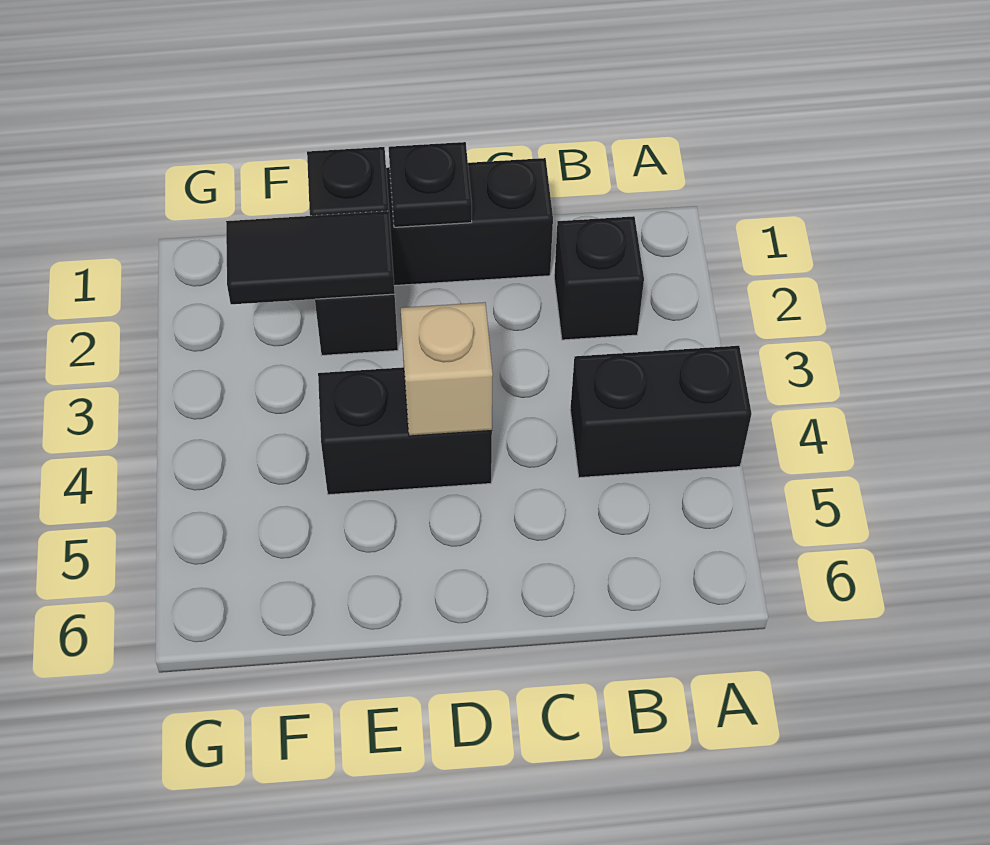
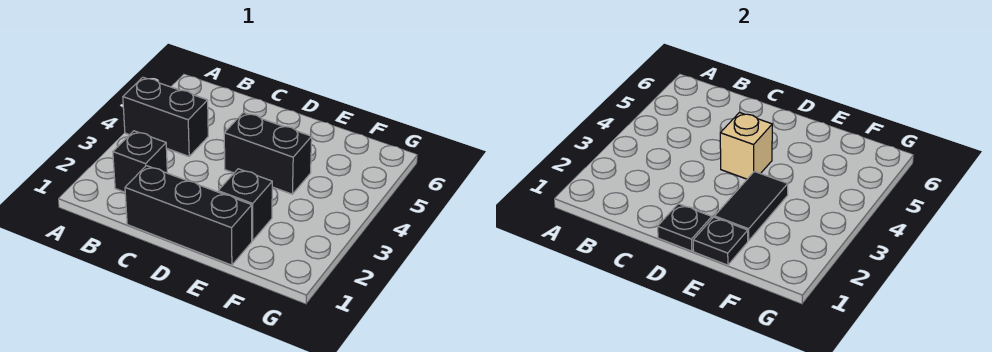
black 1x2 tile [226,211,395,304] -> black 1x2 tile turned to [715,171,788,241]

